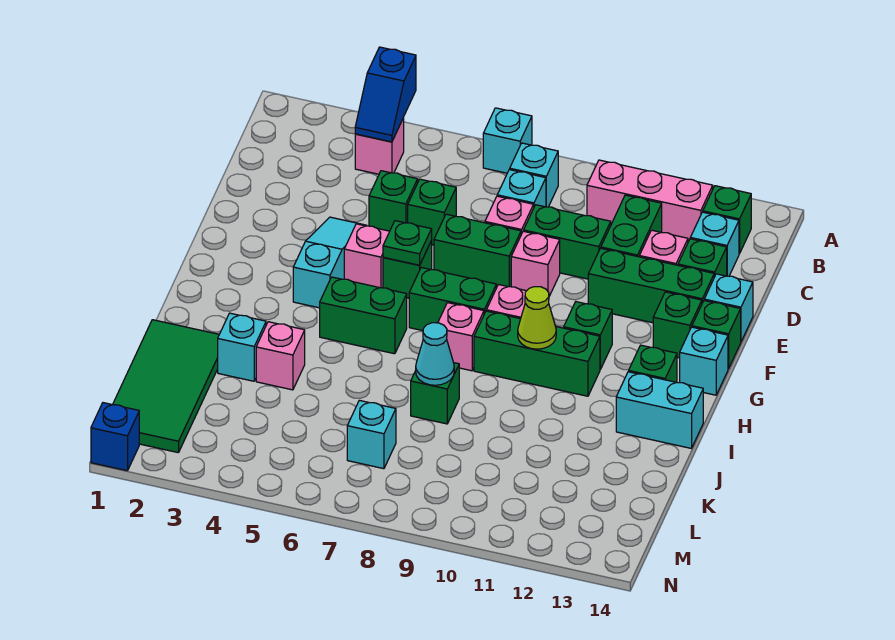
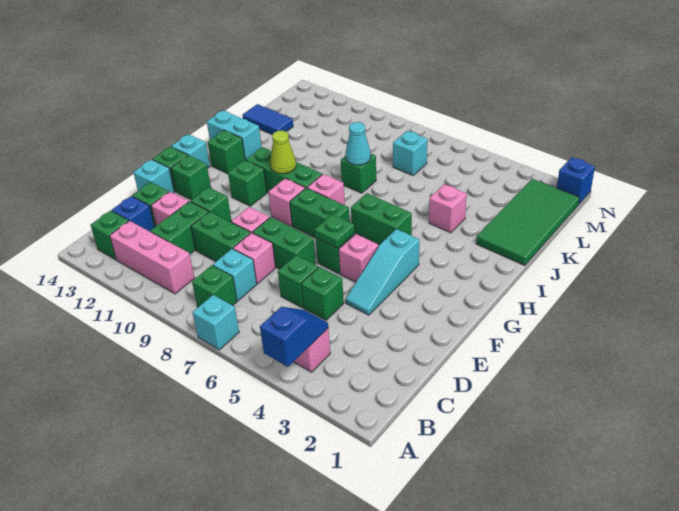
cyan 1x1 brick [510,143,558,207] -> green 1x1 brick [192,265,237,307]
cyan 1x1 brick [690,212,739,276] -> blue 1x1 brick [112,196,154,232]
green 1x3 brick [588,248,714,323] -> green 1x1 brick [191,187,232,222]
cyan 1x1 brick [218,313,266,381] -> none
none -> blue 1x2 tile [242,104,293,134]

